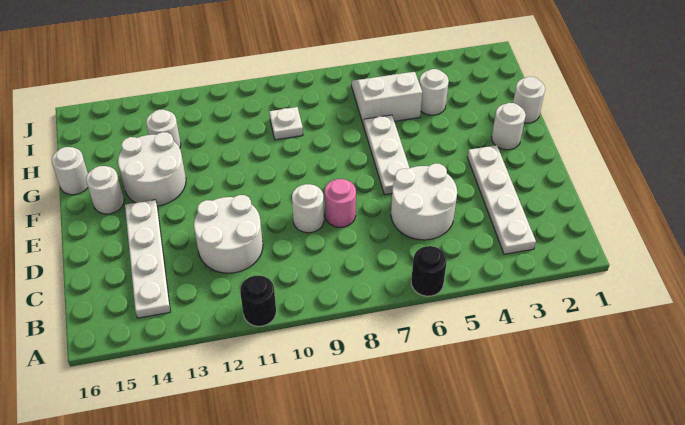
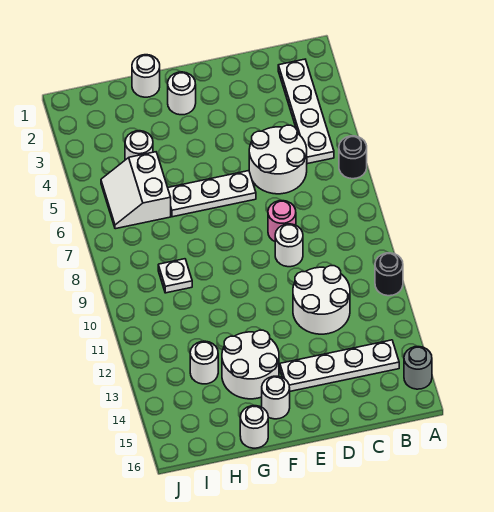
none -> grey 1x1 round brick [404,347,432,389]
white 1x4 plate [467,145,536,254] -> white 1x4 plate turned to [278,59,334,164]

